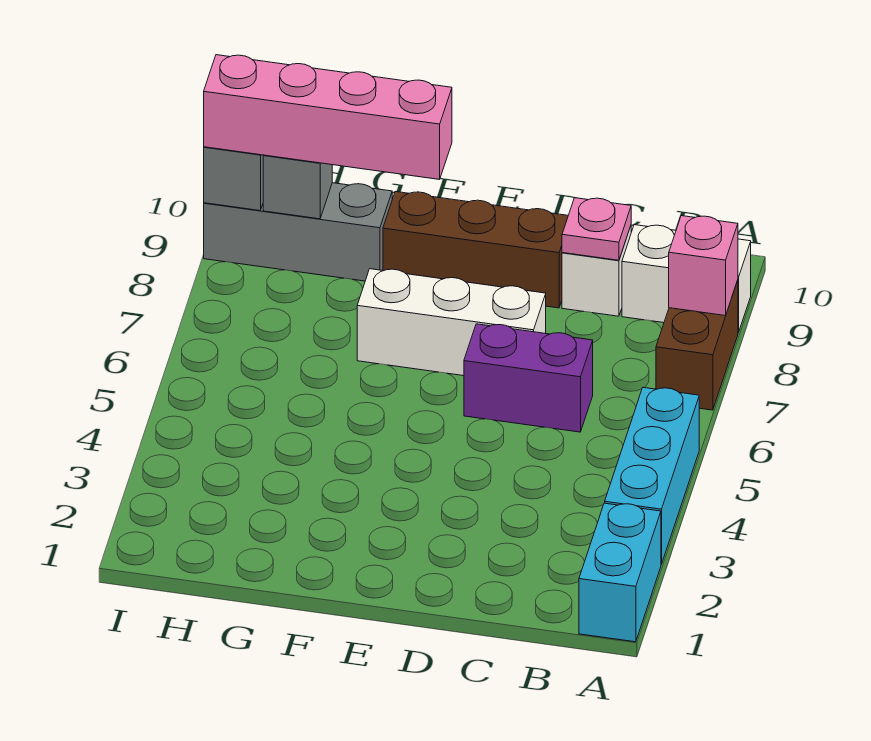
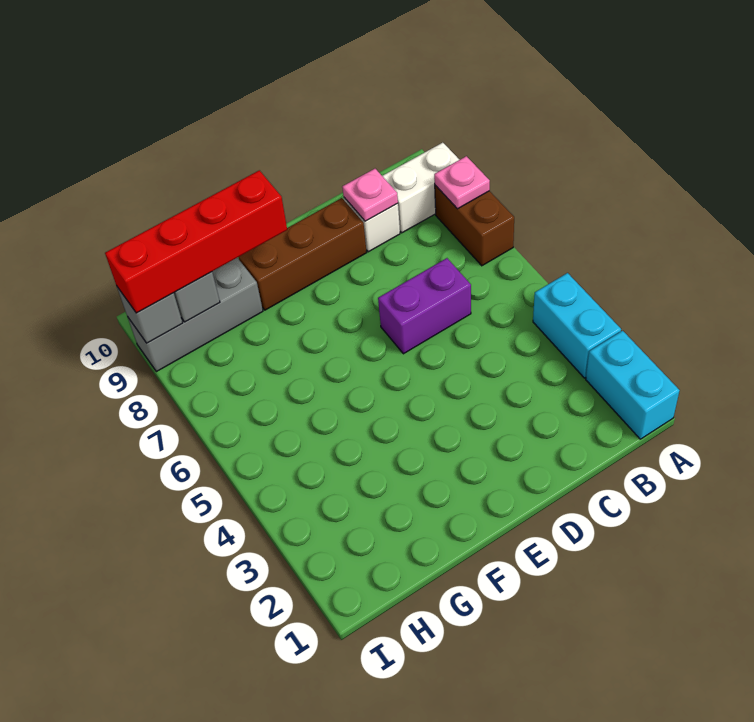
cyan 1x3 brick [605,388,699,564] -> cyan 1x2 brick [533,273,621,378]
pink 1x1 brick [669,216,738,316] -> pink 1x1 plate [434,156,490,209]
white 1x3 brick [357,269,546,376] -> none
pink 1x4 brick [204,55,452,180] -> red 1x4 brick [105,170,287,313]

